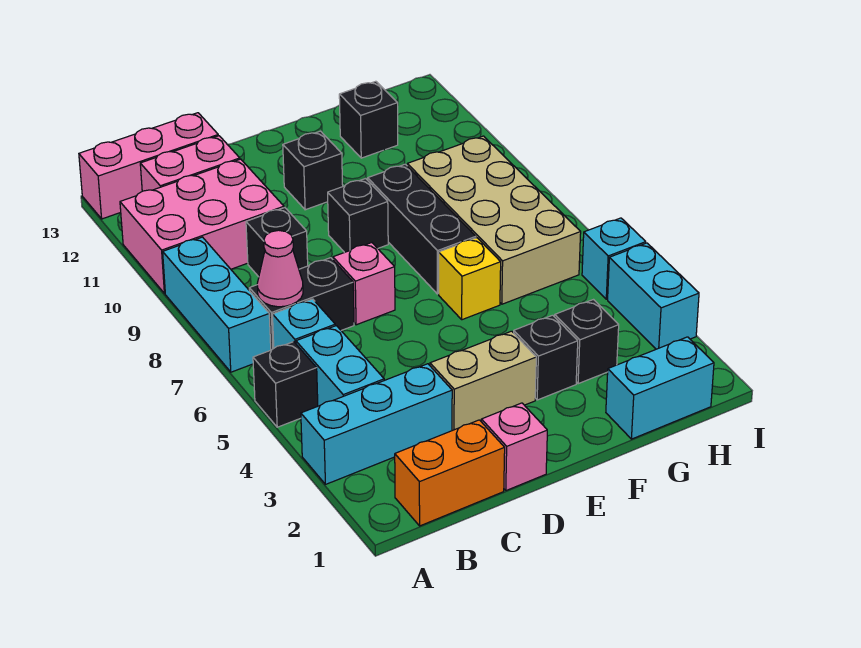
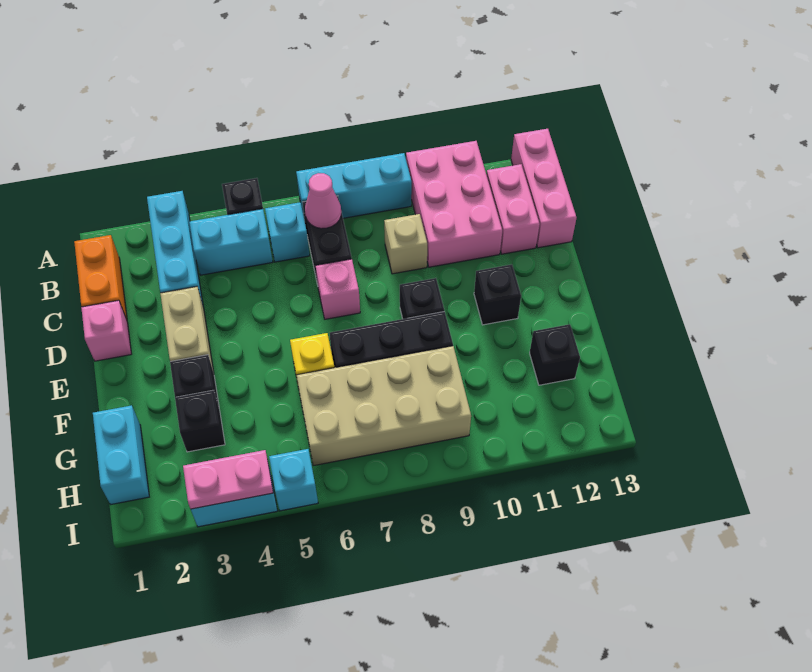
black 1x1 brick [246,208,308,277] -> tan 1x1 brick [384,214,427,274]
none -> pink 1x2 plate [183,450,273,509]

